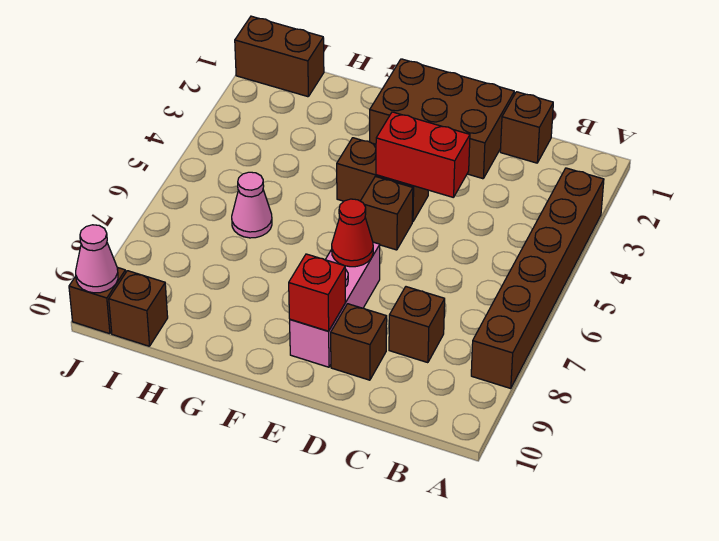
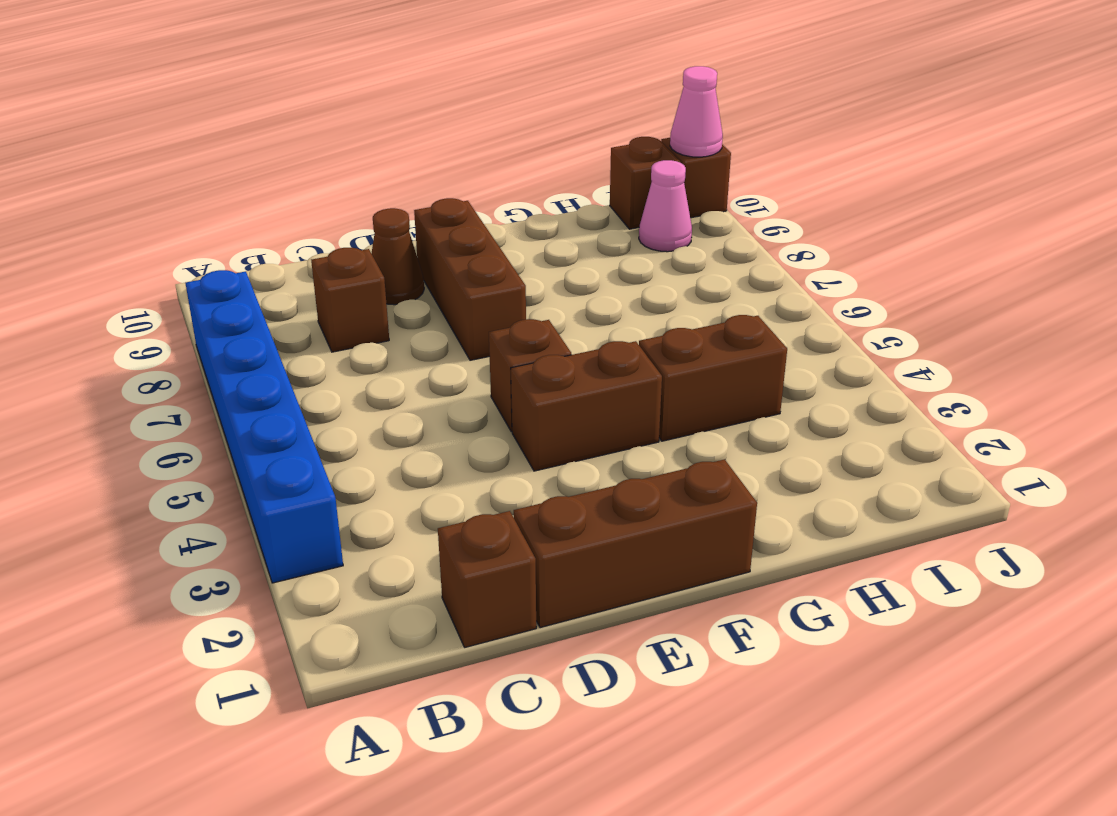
brown 1x6 brick [471,168,604,388] -> blue 1x6 brick [185,270,343,583]
brown 2x3 brick [370,59,514,179] -> brown 1x3 brick [514,459,757,628]
red 1x2 brick [376,112,470,198] -> none
brown 1x1 brick [331,304,387,380] -> brown 1x1 cone [371,208,424,305]
pink 1x3 brick [290,242,380,367] -> brown 1x3 brick [414,198,526,360]
red 1x1 cone [332,199,373,267] -> none
red 1x1 brick [289,254,345,331] -> none
pink 1x1 cone [232,172,272,238] -> pink 1x1 cone moved to [639,160,692,252]
brown 1x2 brick [235,16,324,97] -> brown 1x2 brick moved to [639,315,787,441]

